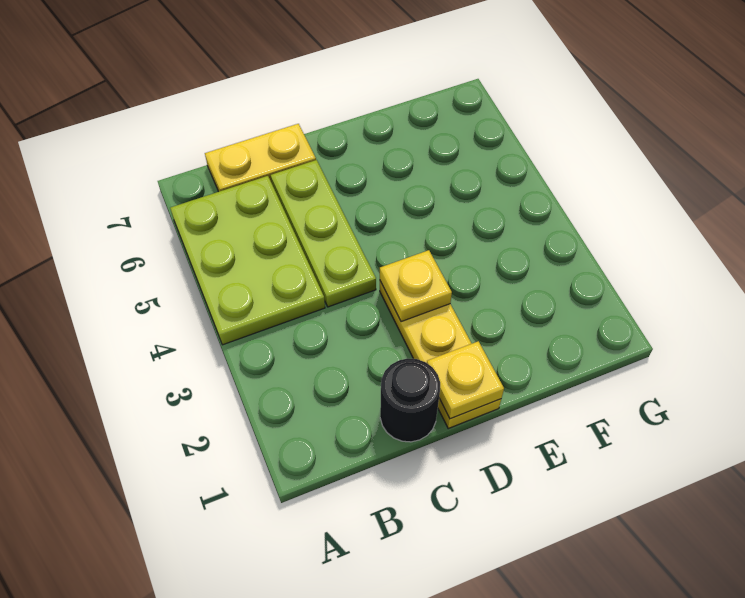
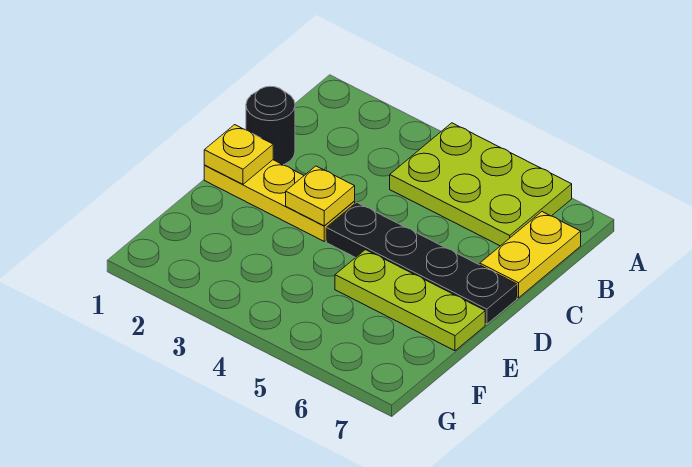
lime 1x3 plate [271,160,376,307] -> lime 1x3 plate moved to [335,250,485,351]
none -> black 1x4 plate [326,202,517,324]

